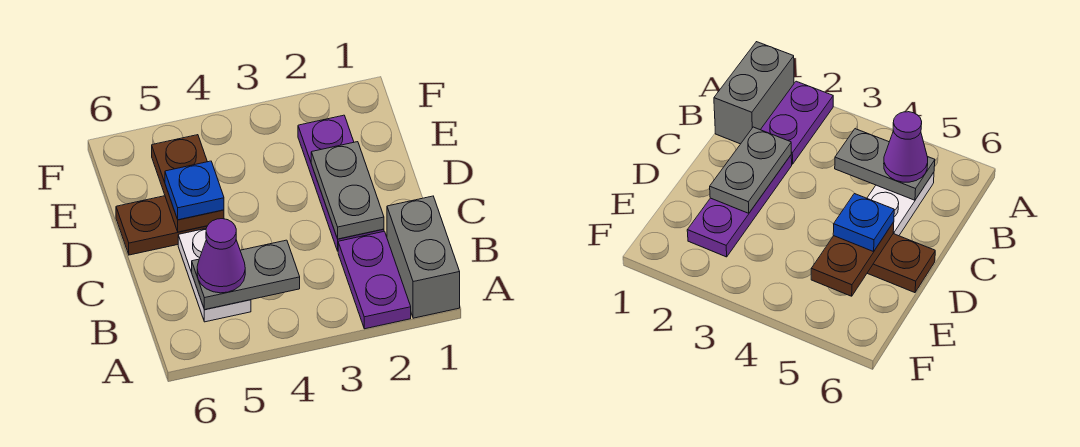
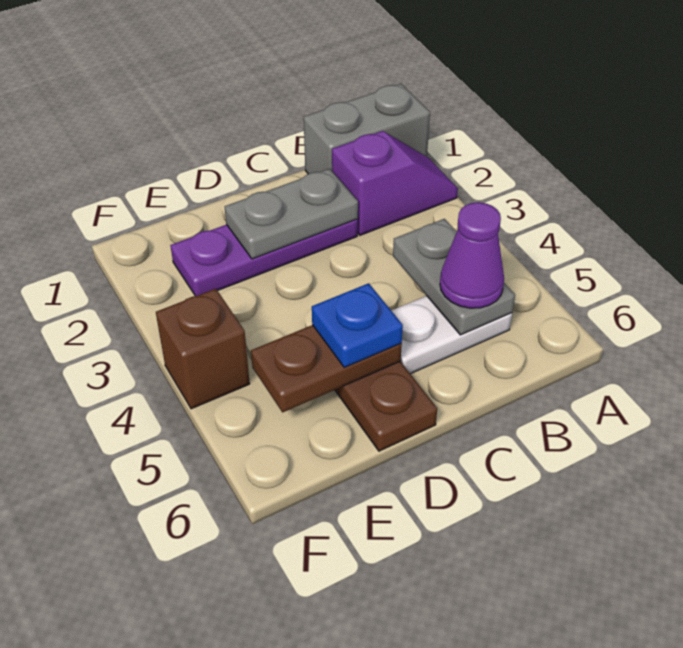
purple 1x2 plate [338,231,411,329] -> purple 1x2 slope [332,131,458,235]
none -> brown 1x1 brick [156,289,250,409]

